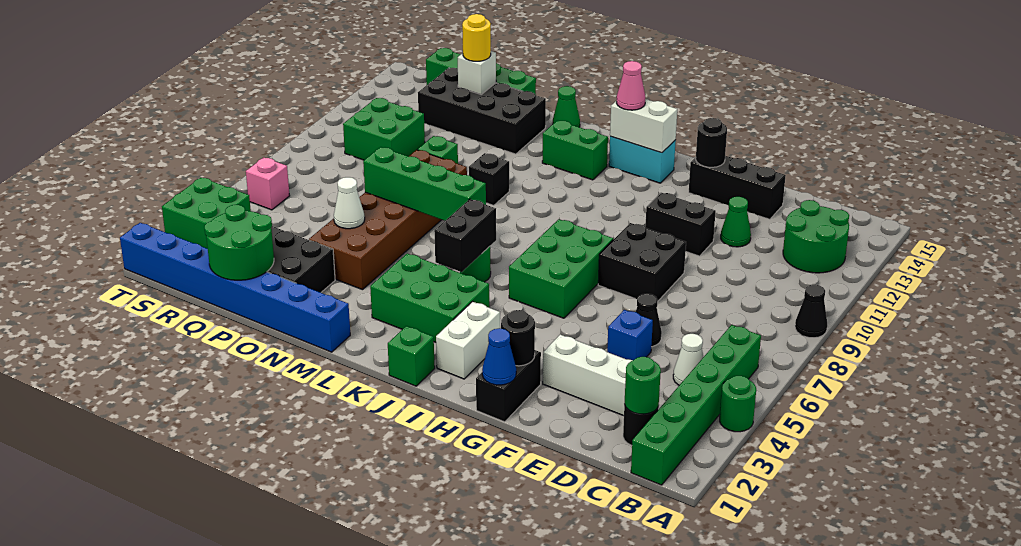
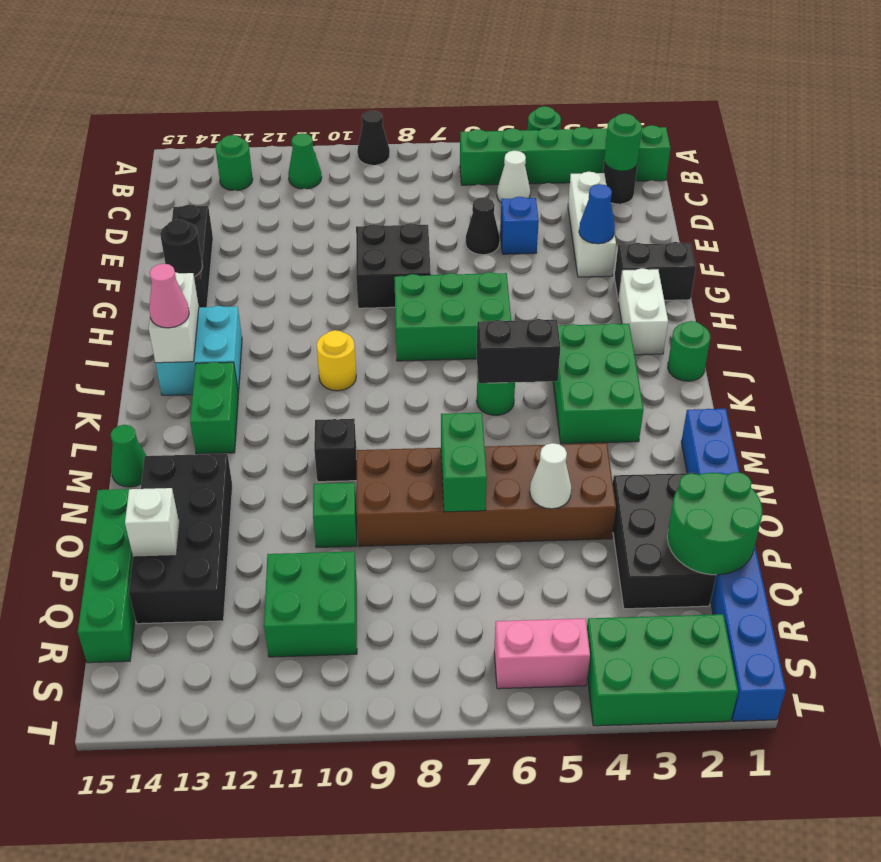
green 2x2 round brick [783,200,849,273] -> green 1x1 round brick [216,135,253,191]
green 1x1 cone [721,197,751,247] -> green 1x1 cone moved to [288,133,322,189]
black 1x2 brick [645,193,716,256] -> none
blue 1x1 cone [482,328,516,385] -> blue 1x1 cone moved to [579,184,615,244]
black 1x1 round brick [501,310,535,366] -> none
white 1x2 brick [436,302,500,379] -> white 1x2 brick turned to [619,268,668,355]
cyan 1x2 brick [609,136,676,183] -> cyan 2x2 brick [155,306,242,395]
green 1x1 brick [388,326,435,386] -> green 1x1 round brick [668,321,710,381]
green 1x4 brick [363,147,486,221] -> green 1x2 brick [441,413,487,512]
yellow 1x1 round brick [462,14,491,61] -> yellow 1x1 round brick moved to [317,330,356,391]
green 2x2 brick [162,177,251,249] -> green 2x3 brick [587,614,738,726]
pink 1x1 brick [246,157,290,210] -> pink 1x2 brick [494,619,590,689]

